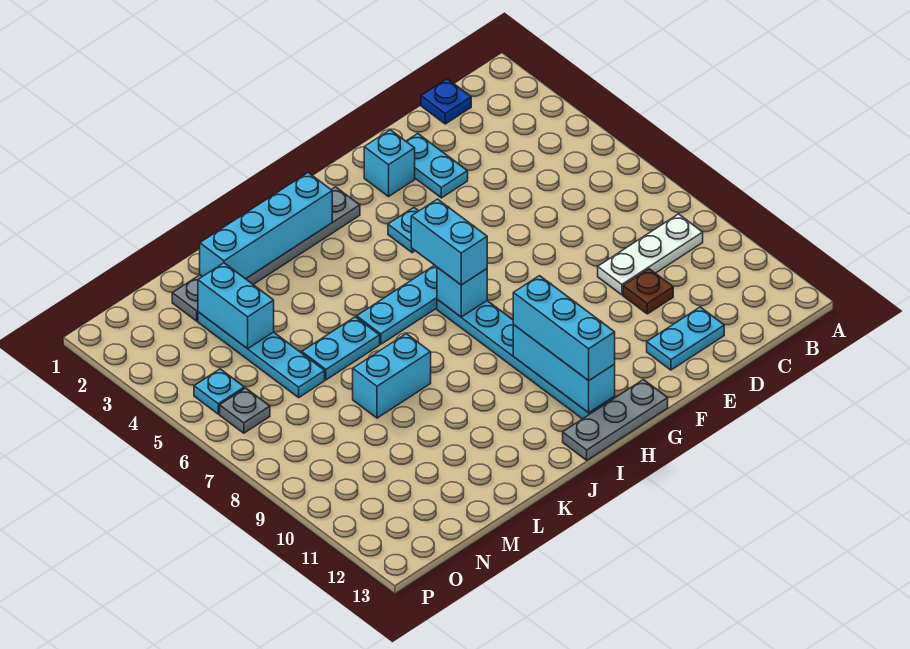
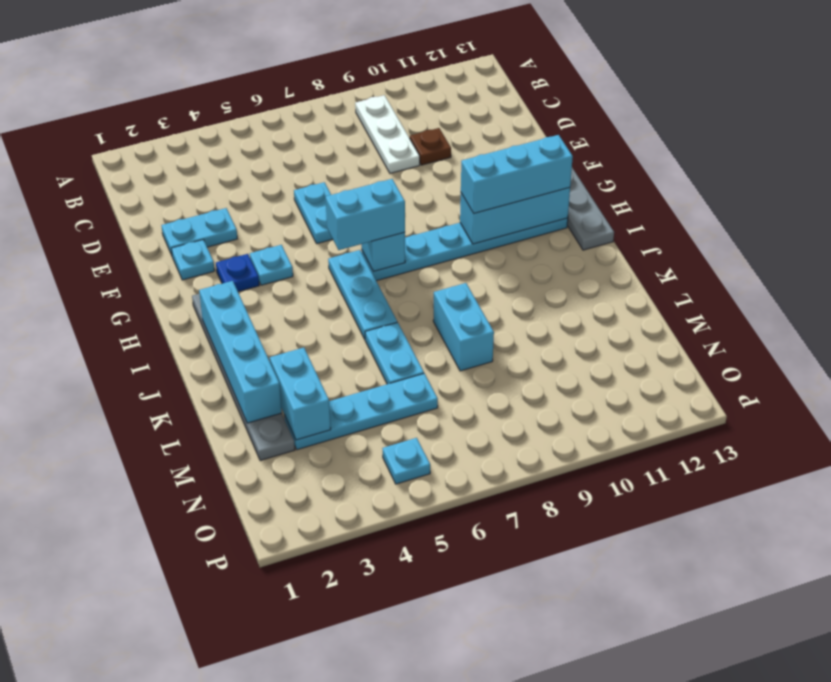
blue 1x1 plate [421,79,471,124] -> blue 1x1 plate moved to [216,254,259,292]
cyan 1x2 plate [647,307,724,370] -> cyan 1x2 plate moved to [294,182,332,244]
cyan 1x1 brick [364,130,415,196] -> cyan 1x1 plate [171,240,215,280]
cyan 1x2 brick [198,263,274,349] -> cyan 1x2 brick turned to [270,348,331,440]
grey 1x1 plate [220,388,270,433] -> none

